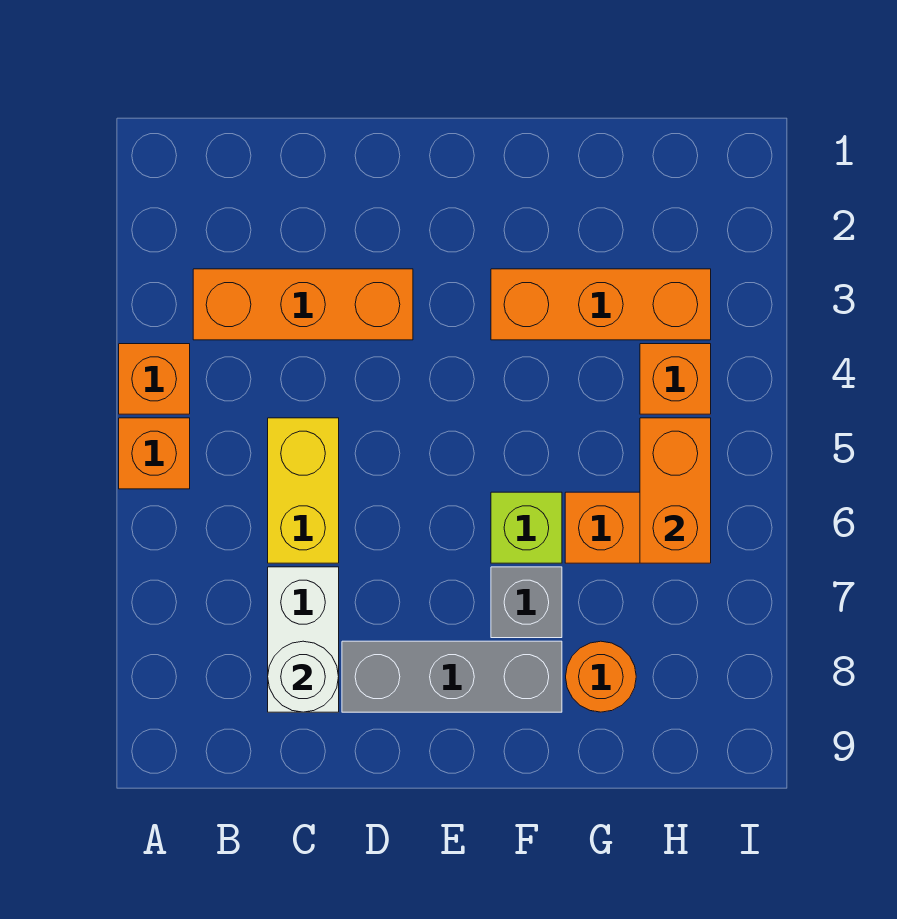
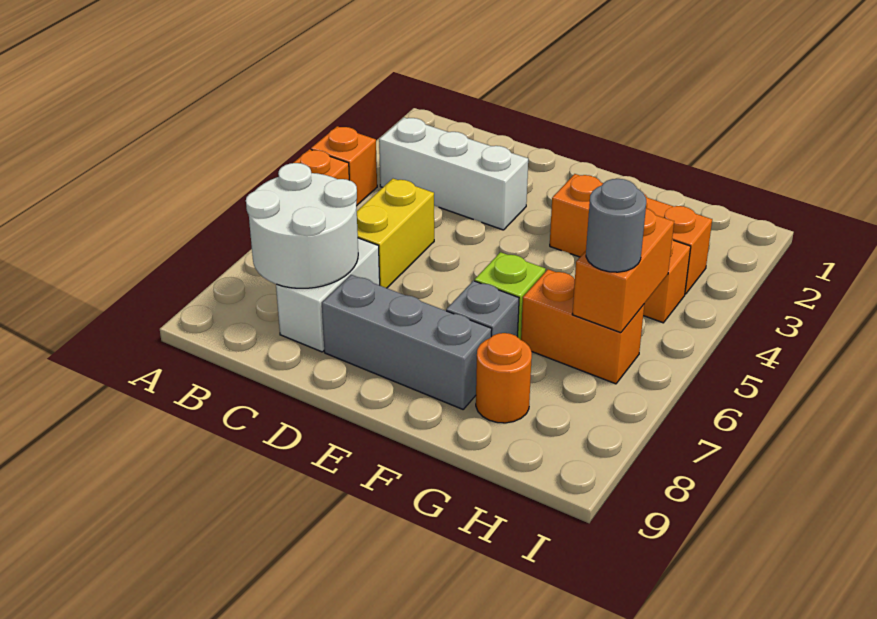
orange 1x3 brick [193,269,413,340] -> white 1x3 brick [379,118,528,230]
white 1x1 round brick [268,641,339,712] -> white 2x2 round brick [246,163,358,288]
none -> grey 1x1 round brick [586,179,646,272]

